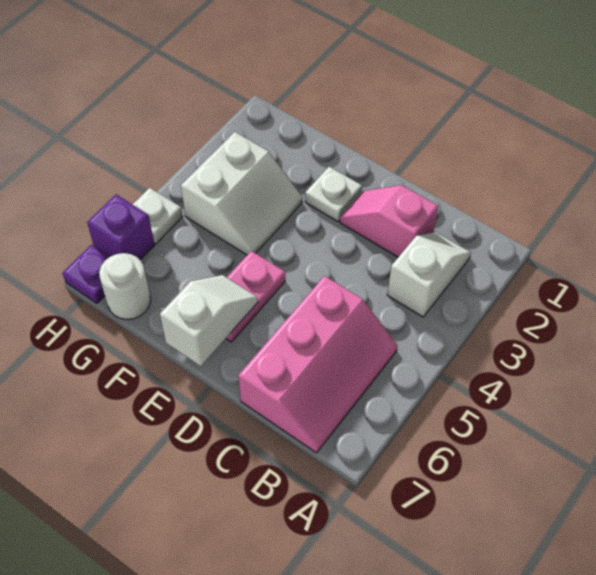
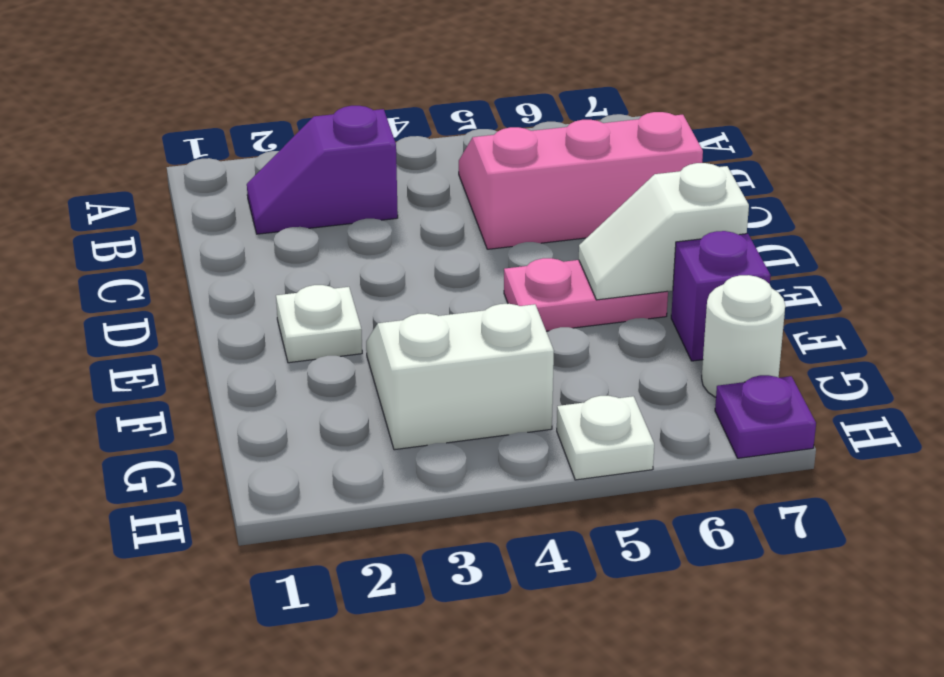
white 1x2 slope [387,232,471,317] -> purple 1x2 slope [247,106,398,234]
pink 1x2 slope [340,185,438,257] -> none
purple 1x1 brick [87,194,155,260] -> purple 1x1 brick moved to [671,231,771,361]

